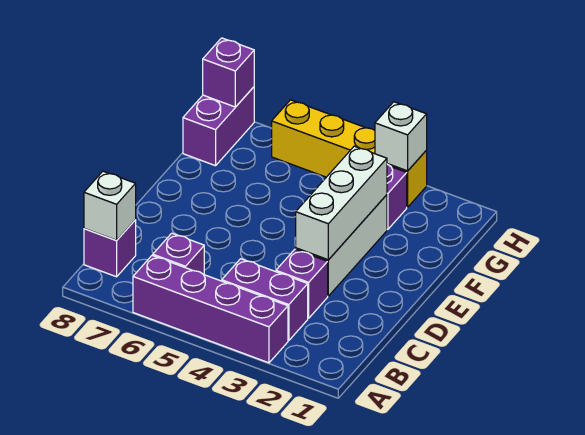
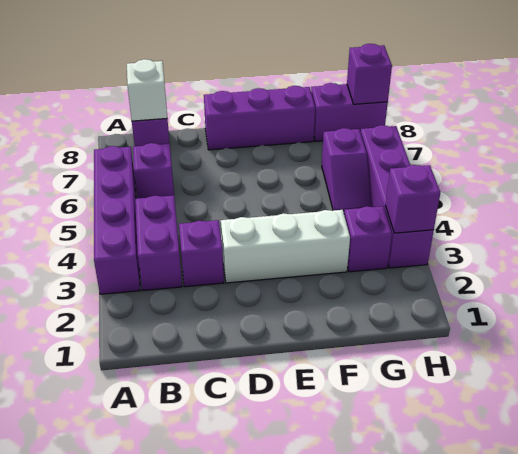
white 1x3 brick [296,146,387,260] -> none
none -> purple 1x3 brick [204,86,315,150]
none -> purple 1x2 slope [322,128,371,212]
yellow 1x4 brick [272,100,427,207] -> purple 1x4 brick [361,125,434,268]
white 1x1 brick [375,102,427,171] -> purple 1x1 brick [385,165,440,233]

